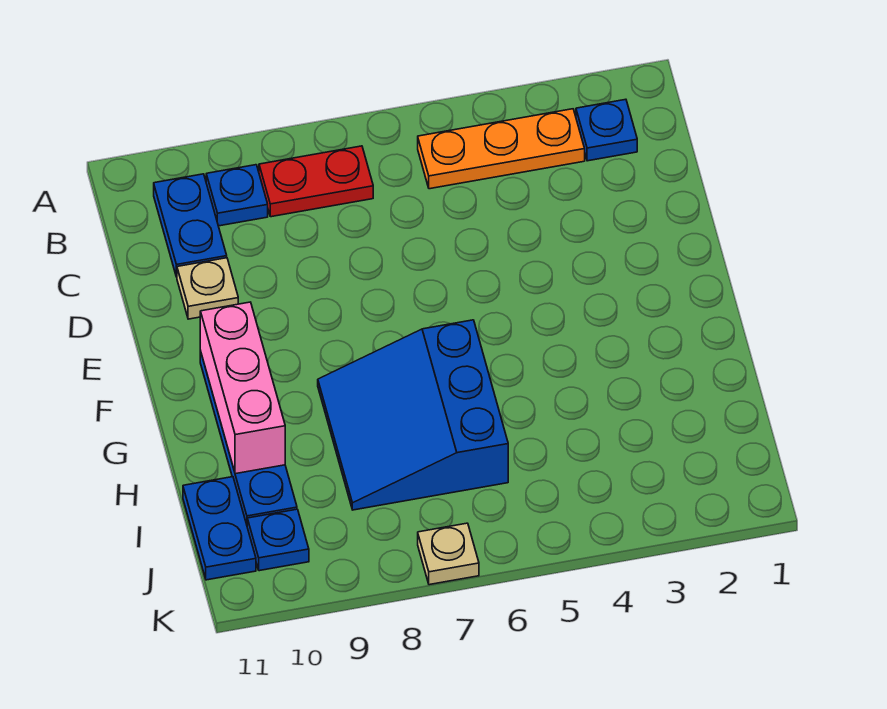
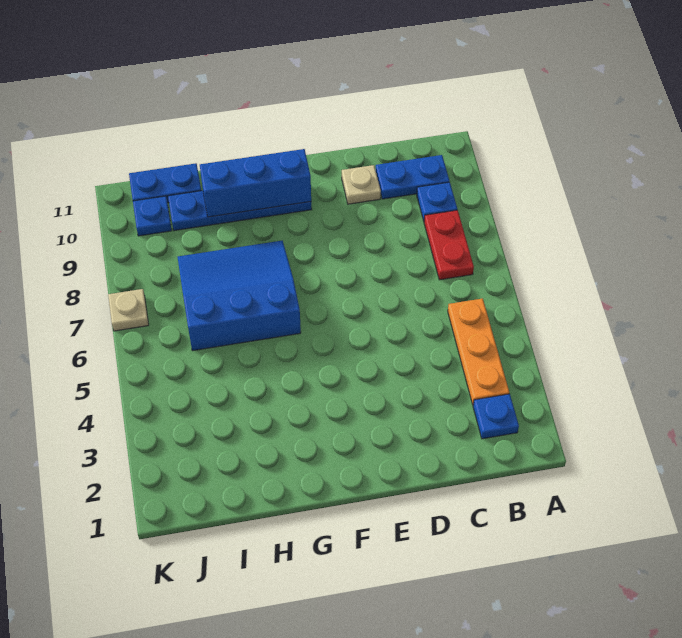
pink 1x3 brick [200,302,285,474] -> blue 1x3 brick [200,149,311,217]

